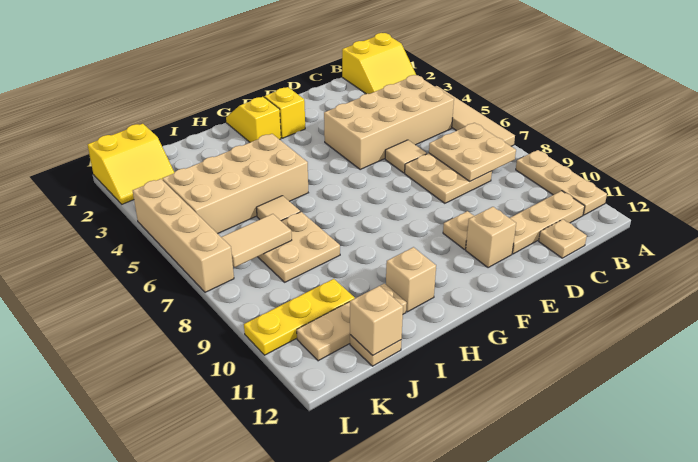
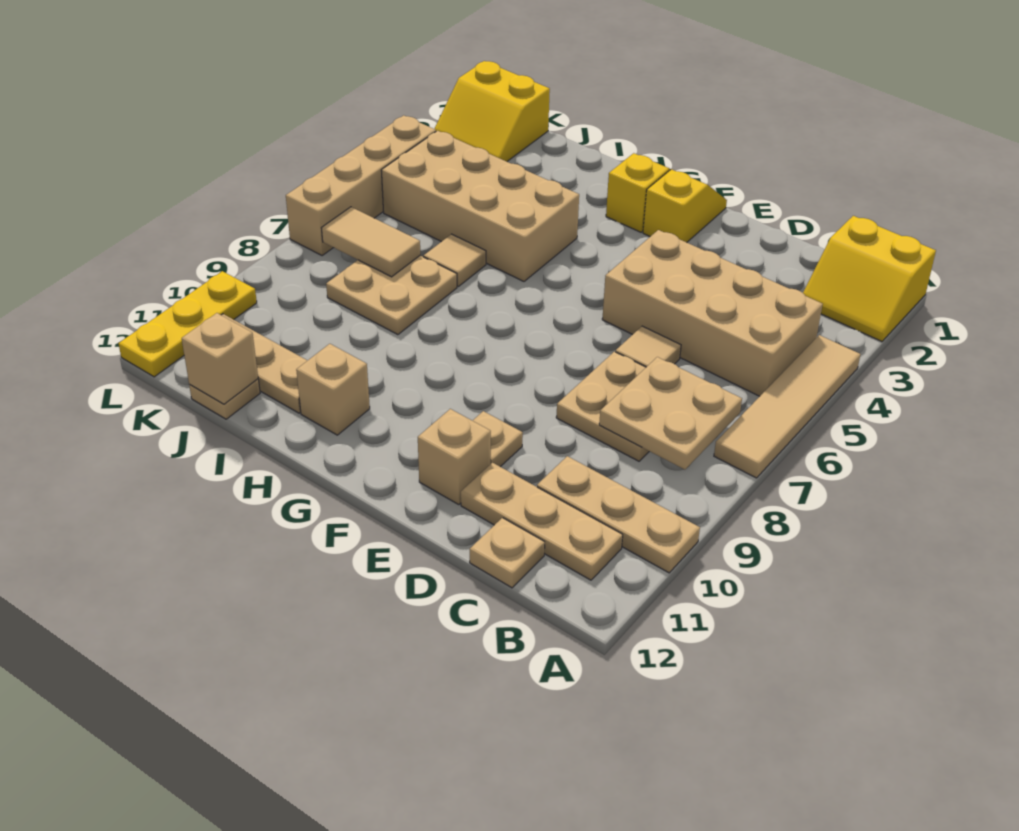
tan 1x3 plate [516,150,607,215] -> tan 1x3 plate turned to [537,456,700,573]
yellow 1x3 plate [244,279,355,355] -> yellow 1x3 plate turned to [118,271,257,377]

